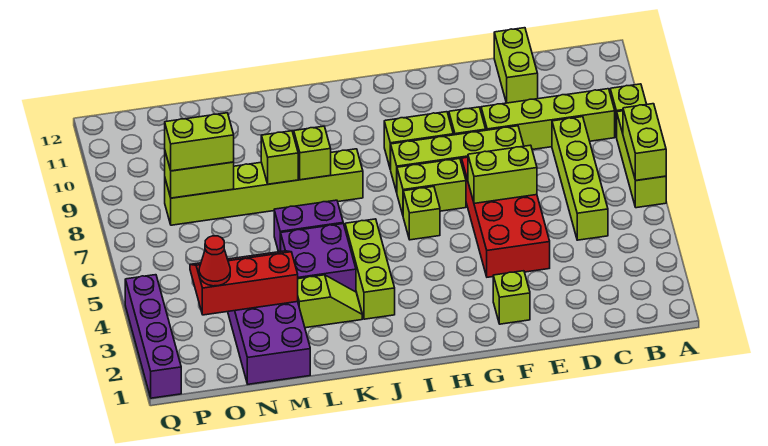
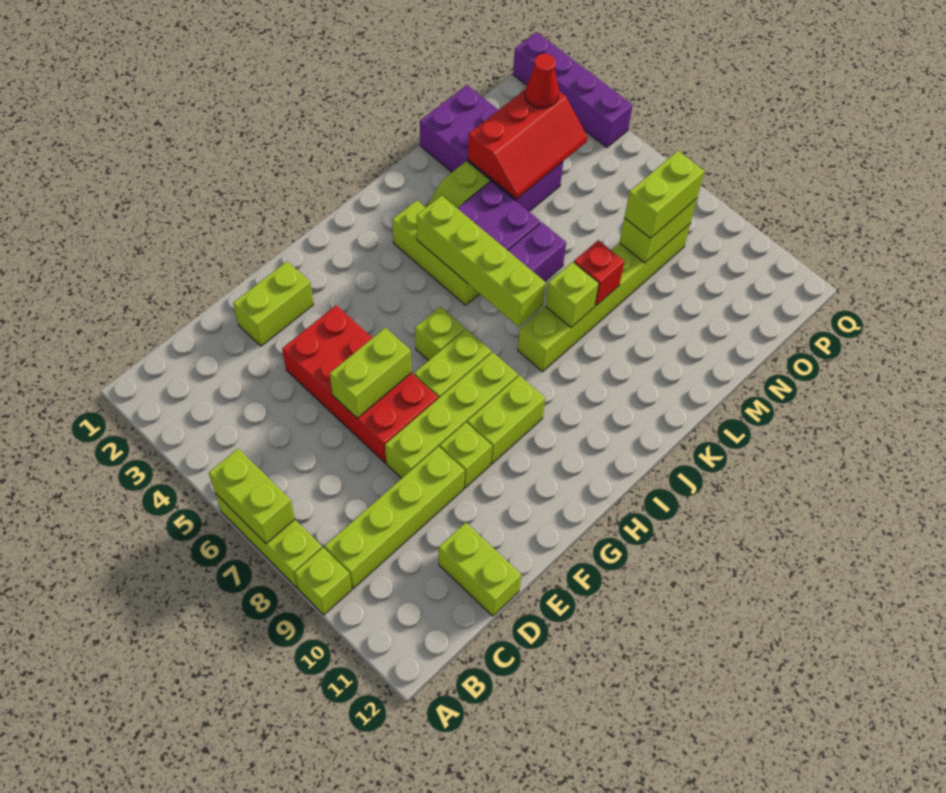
lime 1x4 brick [552,117,608,240] -> lime 1x4 brick moved to [417,196,546,327]
lime 1x1 brick [493,271,530,324] -> lime 1x2 brick [233,261,314,346]
lime 1x1 brick [261,131,298,184] -> red 1x1 brick [574,240,624,305]

